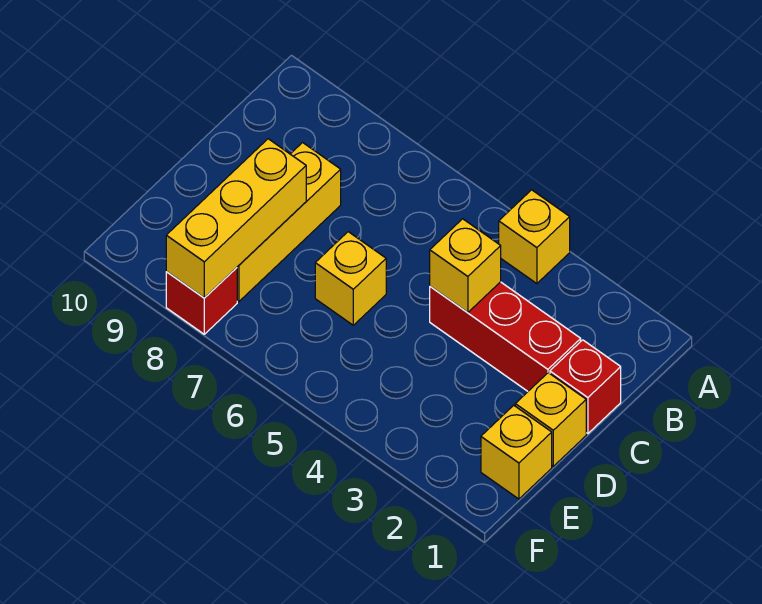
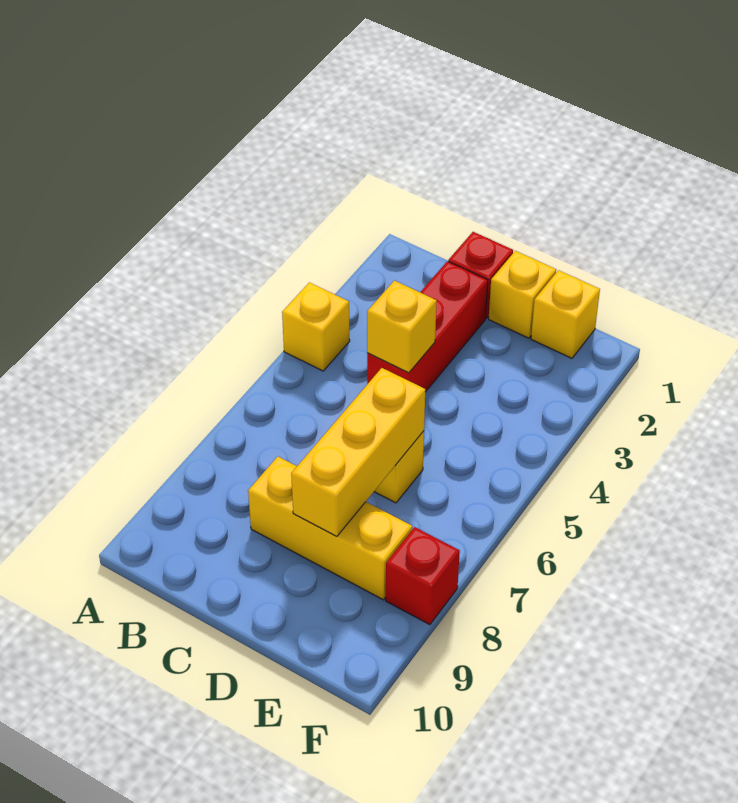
yellow 1x3 brick [166,139,306,298] -> yellow 1x3 brick turned to [291,368,425,537]

